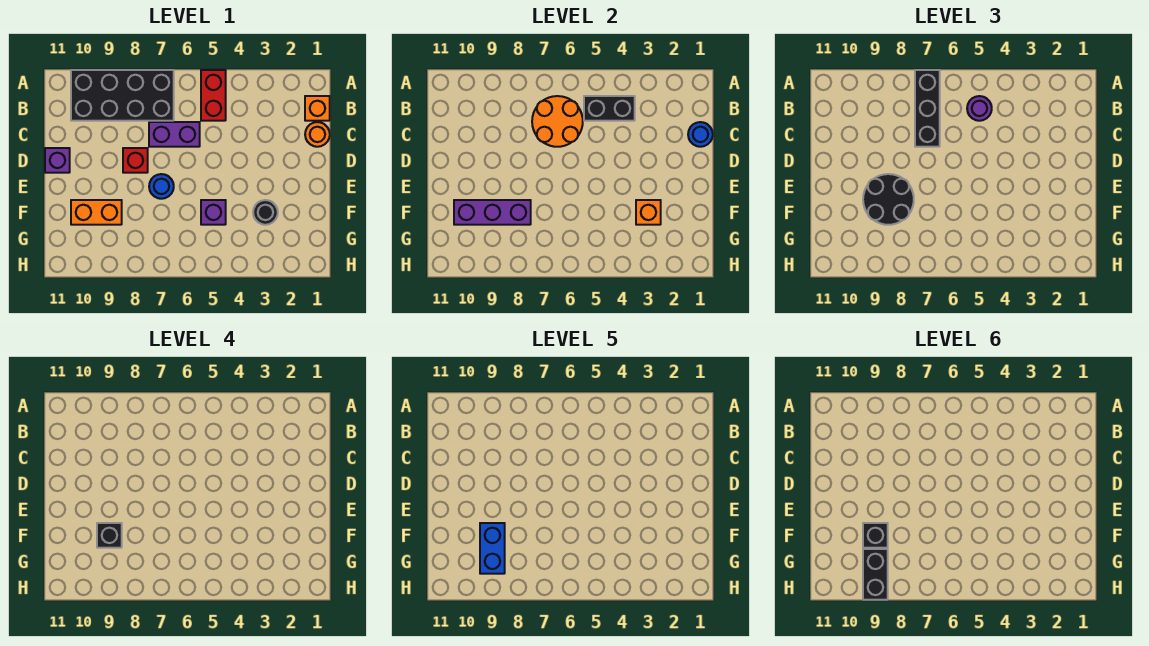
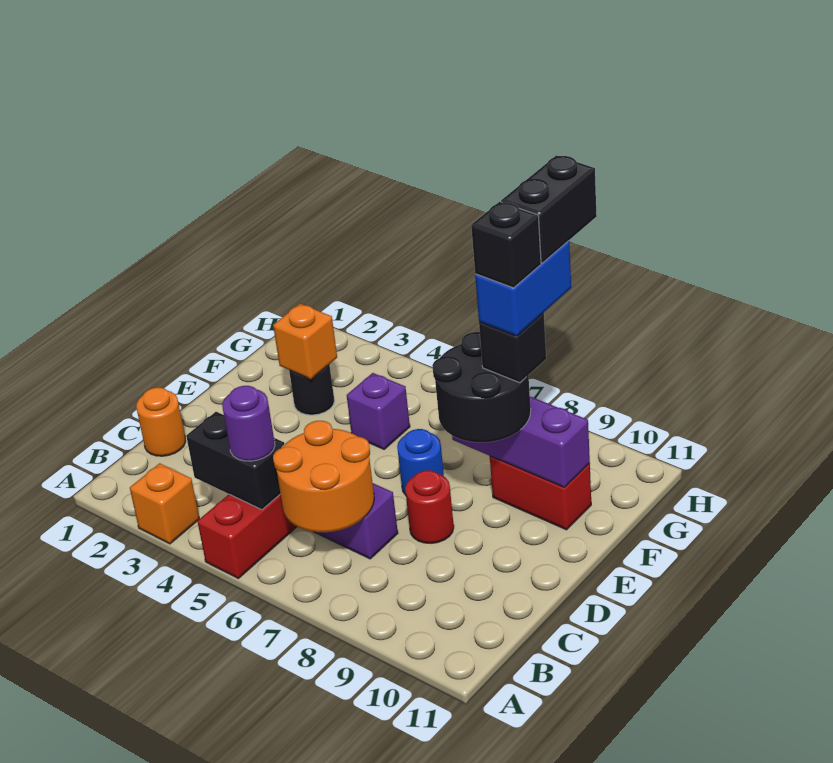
black 2x4 brick [71,70,174,121] -> none
black 1x3 brick [915,70,940,147] -> none
orange 1x1 brick [305,96,330,121] -> orange 1x1 brick moved to [130,463,199,544]
blue 1x1 round brick [688,122,713,147] -> none
red 1x1 brick [123,148,148,173] -> red 1x1 round brick [405,470,454,543]
purple 1x1 brick [45,148,70,173] -> none
orange 1x2 brick [71,200,122,225] -> red 1x2 brick [490,456,591,530]

